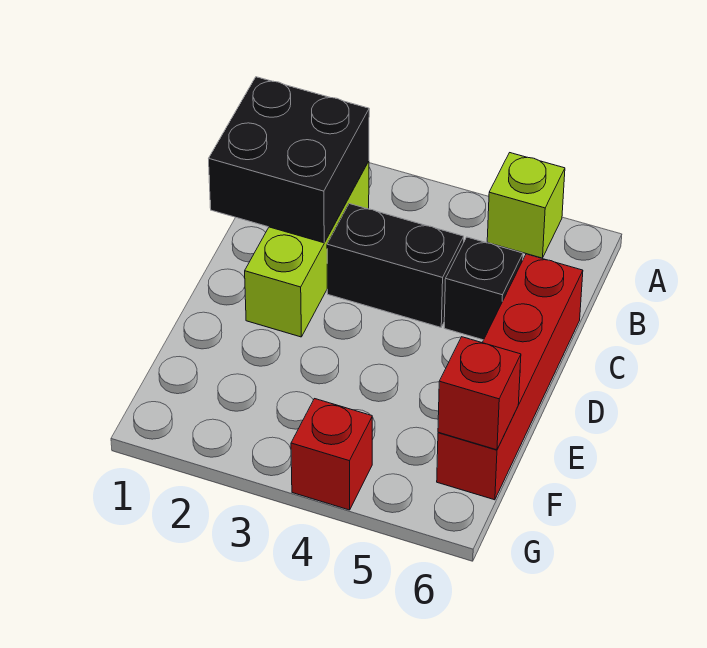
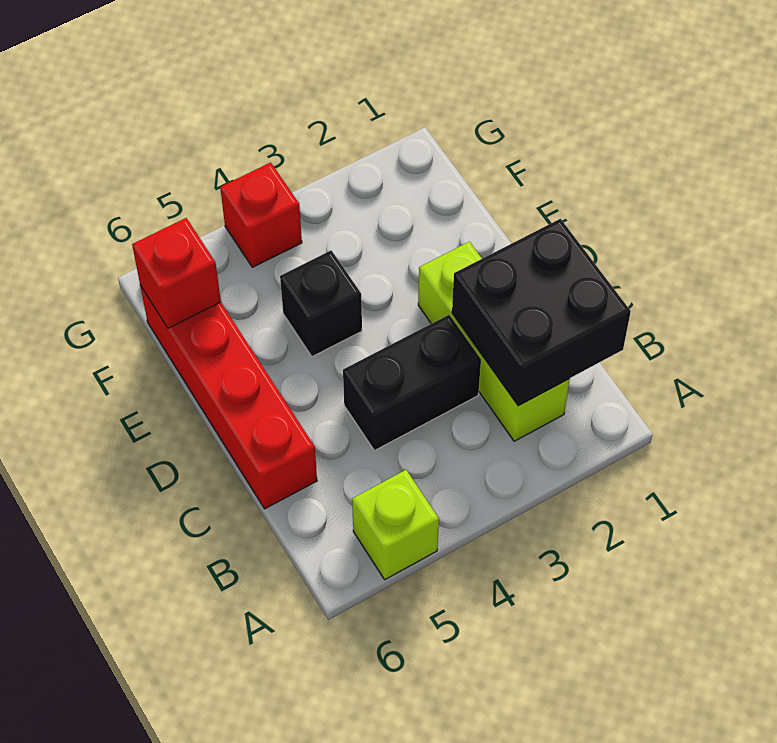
black 1x1 brick [444,237,523,340] -> black 1x1 brick moved to [280,250,362,357]

